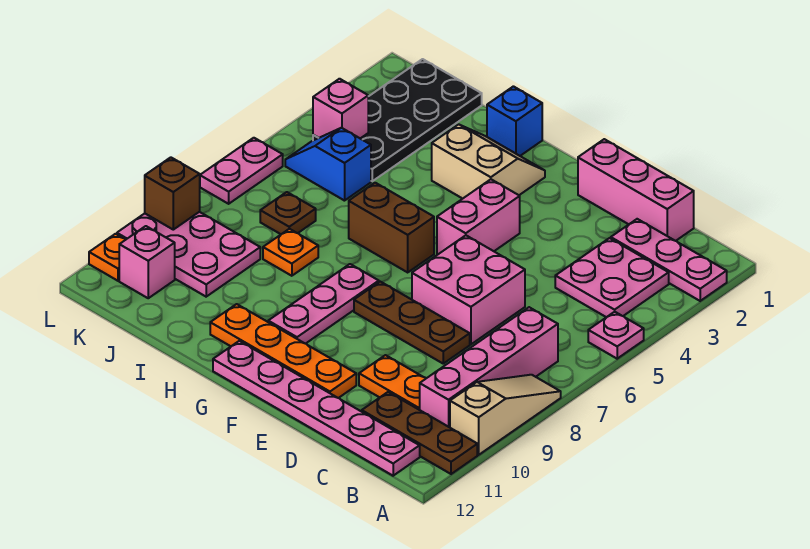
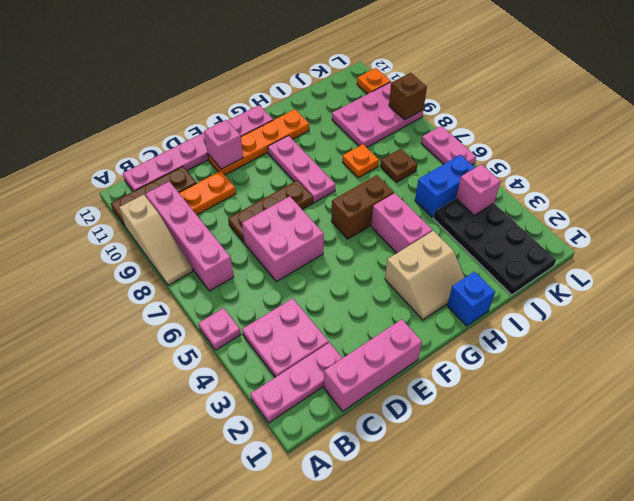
pink 1x2 brick [437,179,520,255] -> pink 1x2 brick moved to [371,193,432,253]
blue 1x2 slope [285,128,371,201] -> blue 1x2 brick [415,155,475,217]
pink 1x1 brick [119,226,175,298] -> pink 1x1 brick moved to [204,120,243,169]

